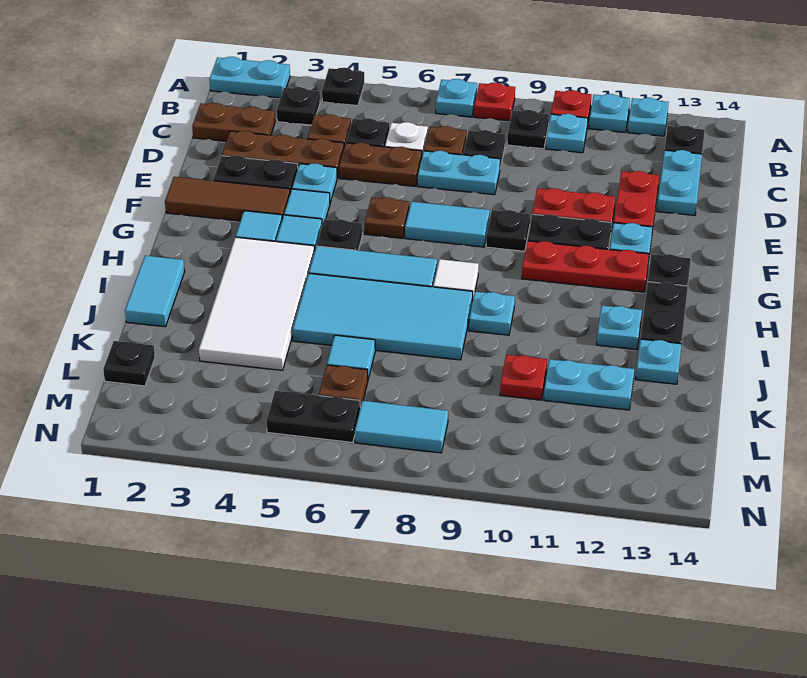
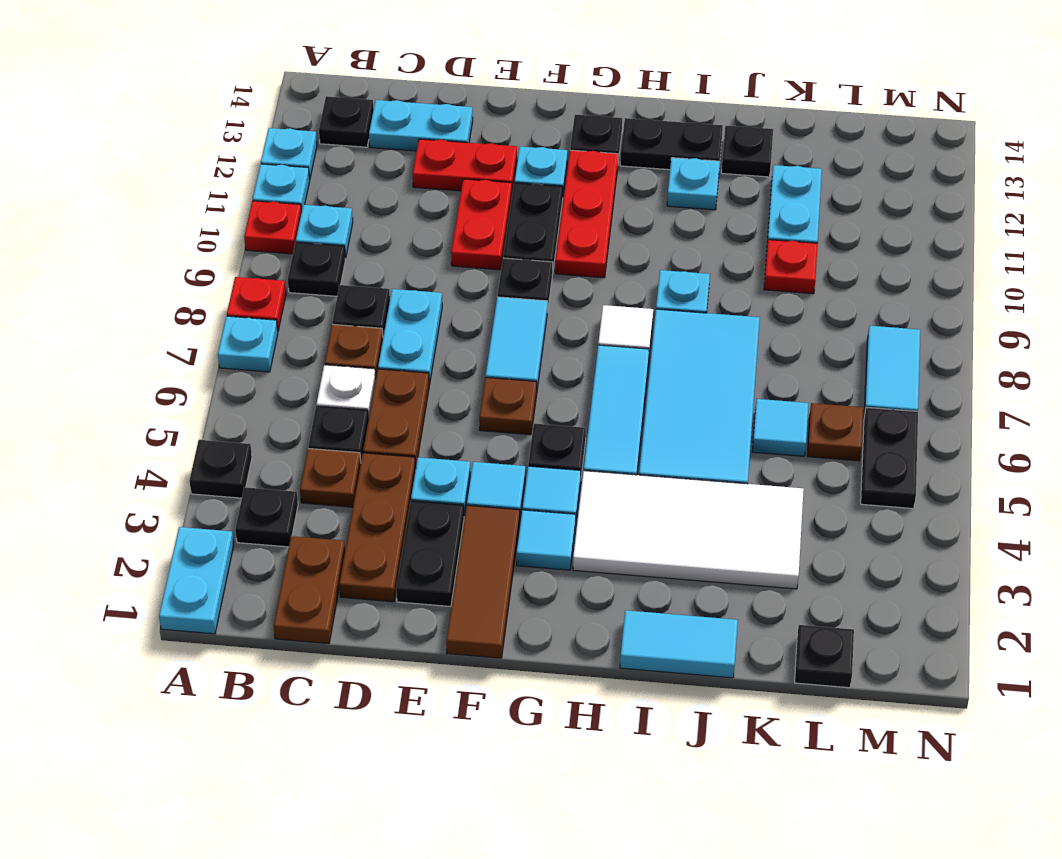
cyan 1x1 plate [636,339,682,384] -> black 1x1 plate [721,125,773,177]

